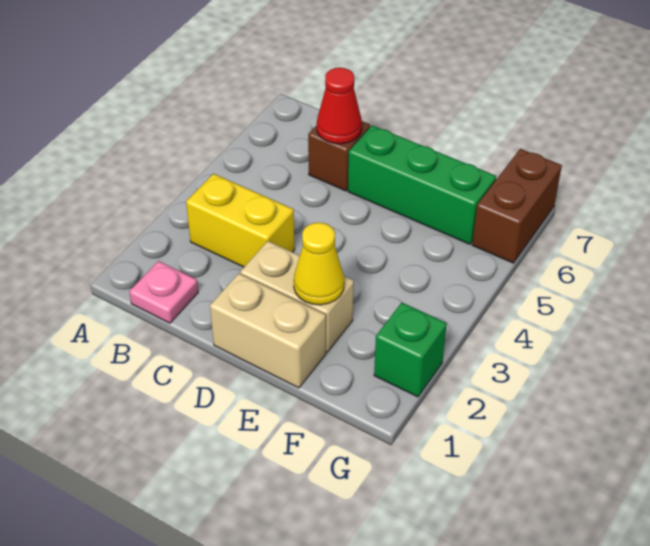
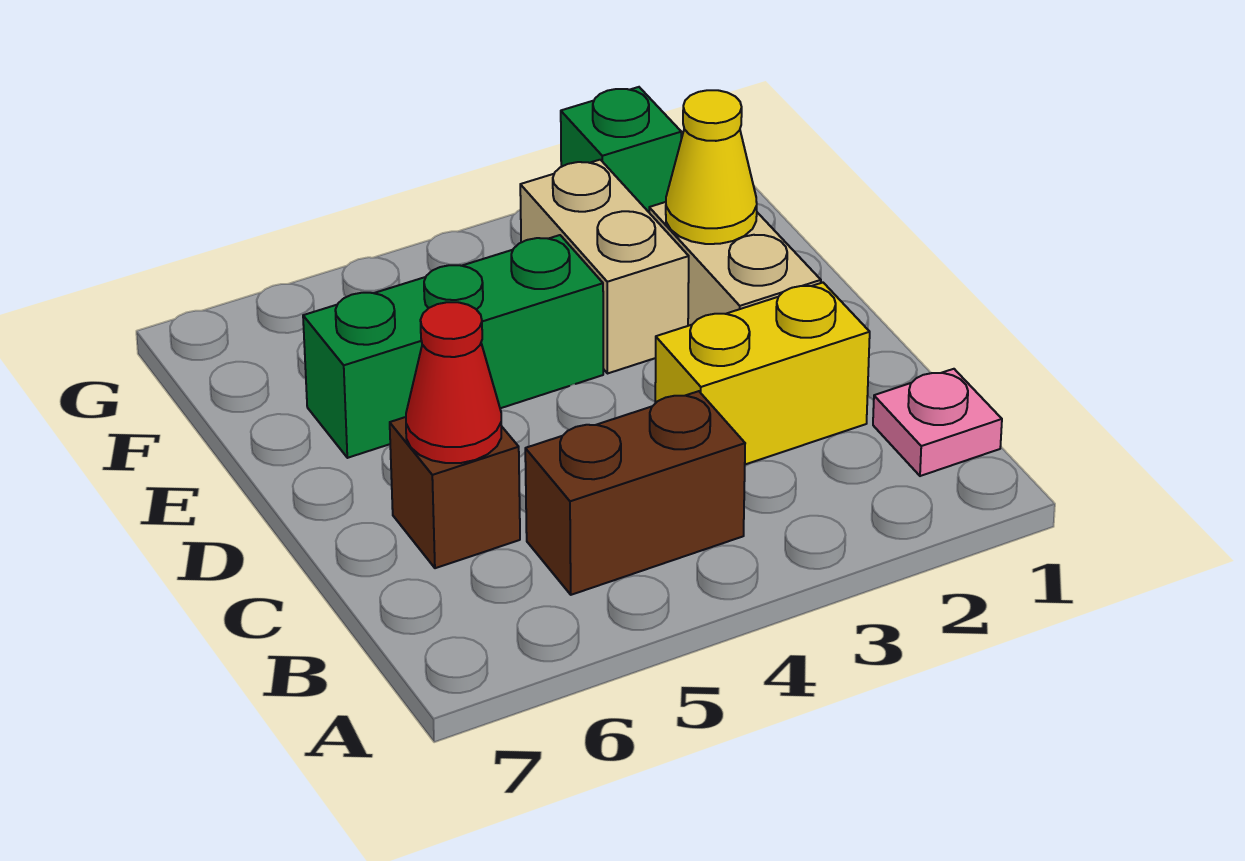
yellow 1x2 brick [186,174,295,267] -> yellow 1x2 brick turned to [655,283,870,464]
tan 1x2 brick [210,273,326,388] -> tan 1x2 brick moved to [520,160,689,374]
green 1x3 brick [348,125,496,244] -> green 1x3 brick turned to [303,235,603,458]
brown 1x2 brick [472,149,562,263] -> brown 1x2 brick moved to [525,391,745,595]

